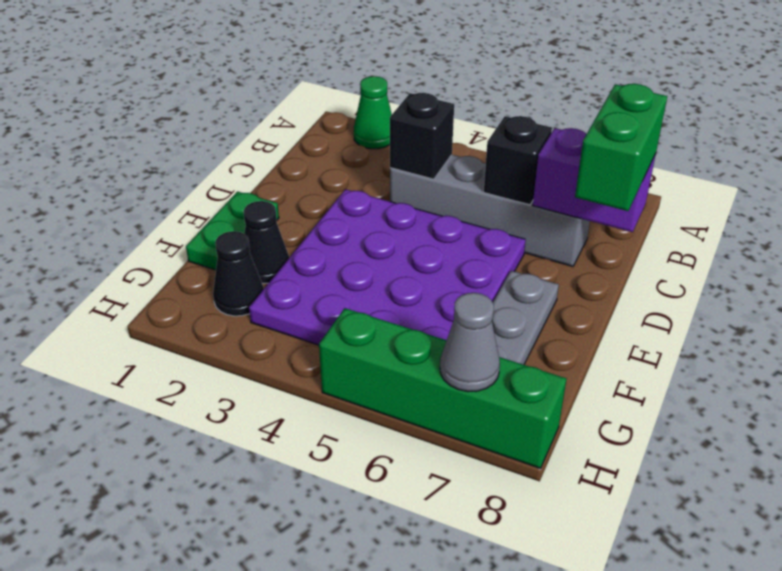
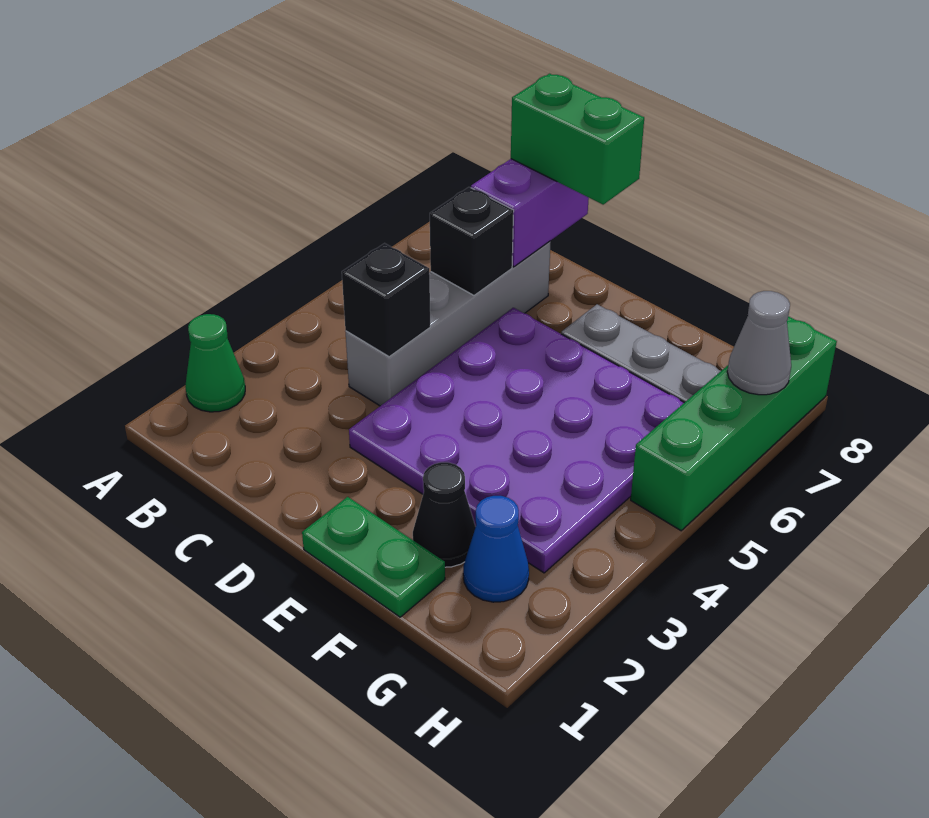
black 1x1 cone [213,231,264,316] -> blue 1x1 cone [463,496,529,602]

